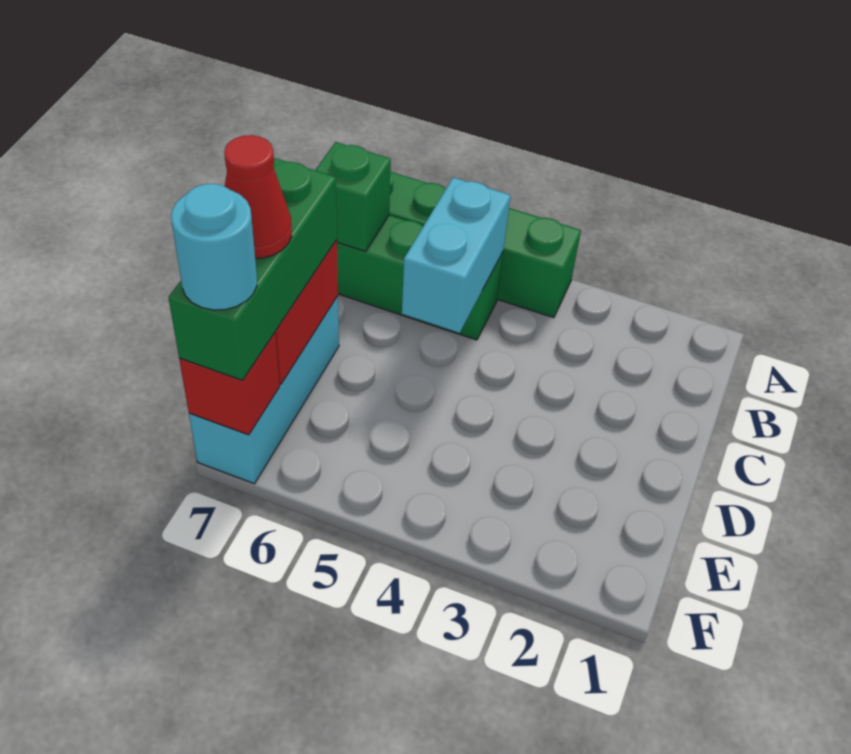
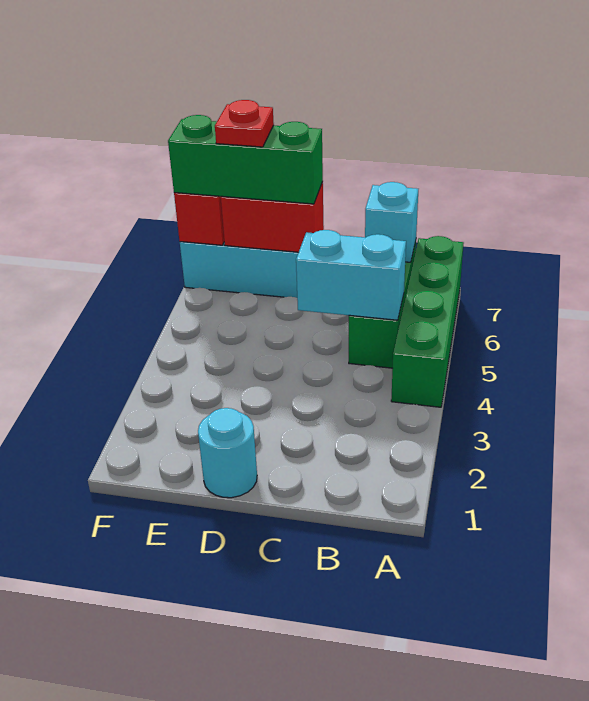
green 1x1 brick [315,142,391,252] -> cyan 1x1 brick [365,182,418,262]
red 1x1 cone [224,135,292,258] -> red 1x1 plate [215,100,274,147]
cyan 1x1 round brick [171,184,257,310] -> cyan 1x1 round brick moved to [198,408,257,498]

